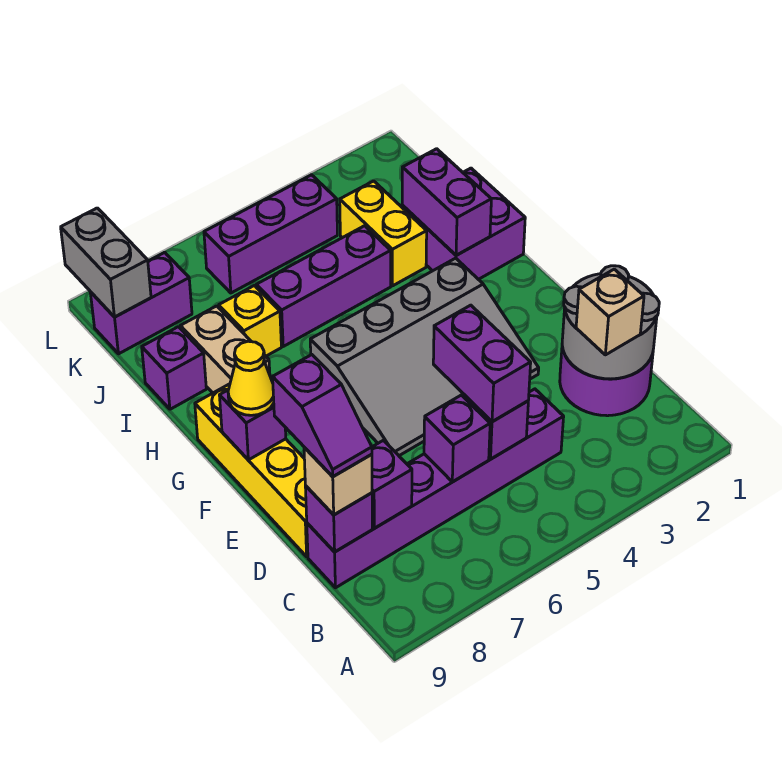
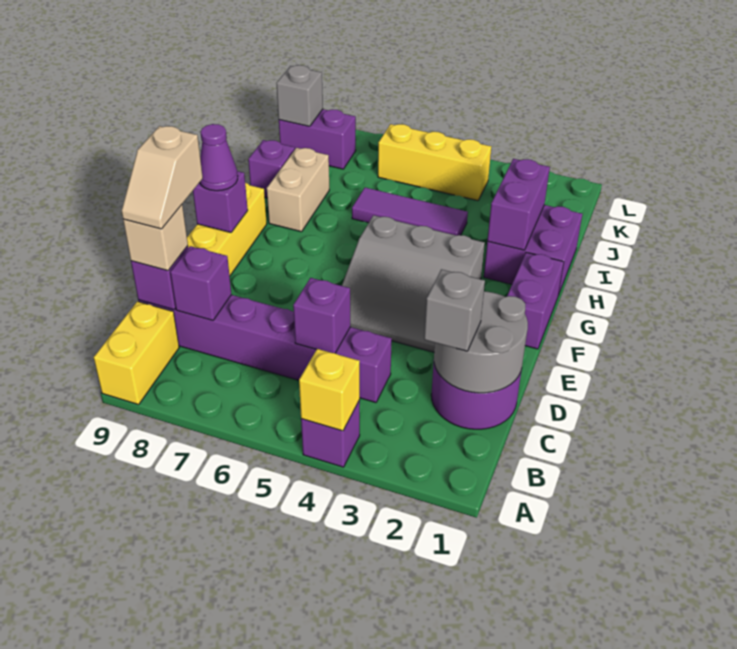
tan 1x1 brick [576,269,644,355] -> grey 1x1 brick [424,269,485,351]
purple 1x2 brick [433,305,531,422] -> purple 1x2 brick moved to [507,252,564,349]
purple 1x1 brick [424,395,490,482] -> purple 1x1 brick moved to [301,400,360,467]
purple 1x2 slope [273,355,372,477] -> tan 1x2 slope [122,126,203,229]
grey 3x4 slope [310,258,539,456] -> grey 3x3 slope [342,215,485,352]
yellow 1x1 cone [228,341,274,415] -> purple 1x1 cone [199,124,238,191]
yellow 1x2 brick [340,181,427,286] -> yellow 1x2 brick moved to [94,301,179,405]
purple 1x3 brick [256,226,391,346] -> purple 1x3 tile [352,187,468,236]
yellow 1x1 brick [219,286,281,356] -> yellow 1x1 brick moved to [299,349,360,431]
purple 1x3 brick [204,175,337,293] -> yellow 1x3 brick [378,124,491,201]
grey 1x2 brick [61,208,151,317] -> grey 1x1 brick [277,65,323,126]

